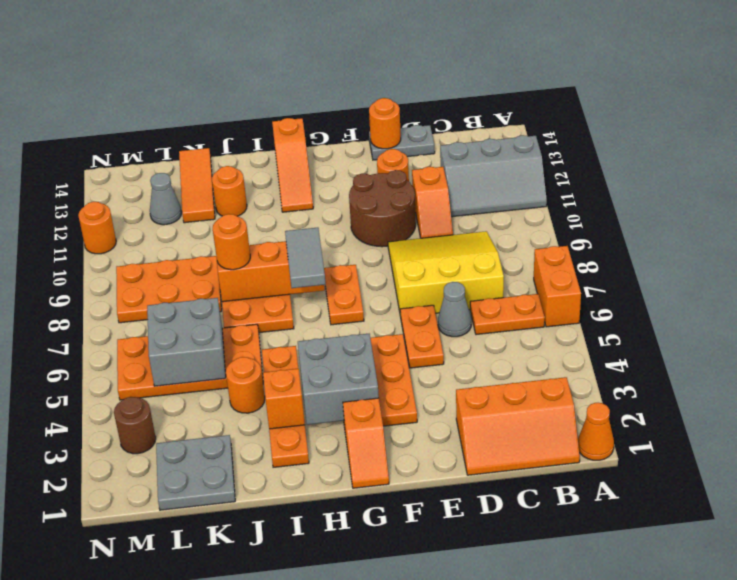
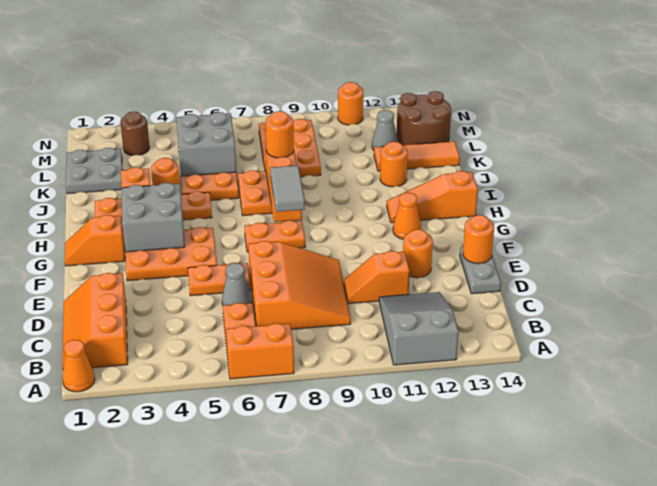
grey 2x3 slope [440,135,547,217] -> grey 2x3 slope turned to [379,292,459,365]
yellow 3x3 slope [388,231,504,316] -> orange 3x3 slope [248,241,351,329]
brown 2x2 round brick [349,170,416,247] -> brown 2x2 round brick moved to [397,91,451,145]
none -> orange 1x1 cone [393,193,421,239]
grey 1x2 tile [285,228,326,288] -> grey 1x2 tile turned to [270,165,305,212]

